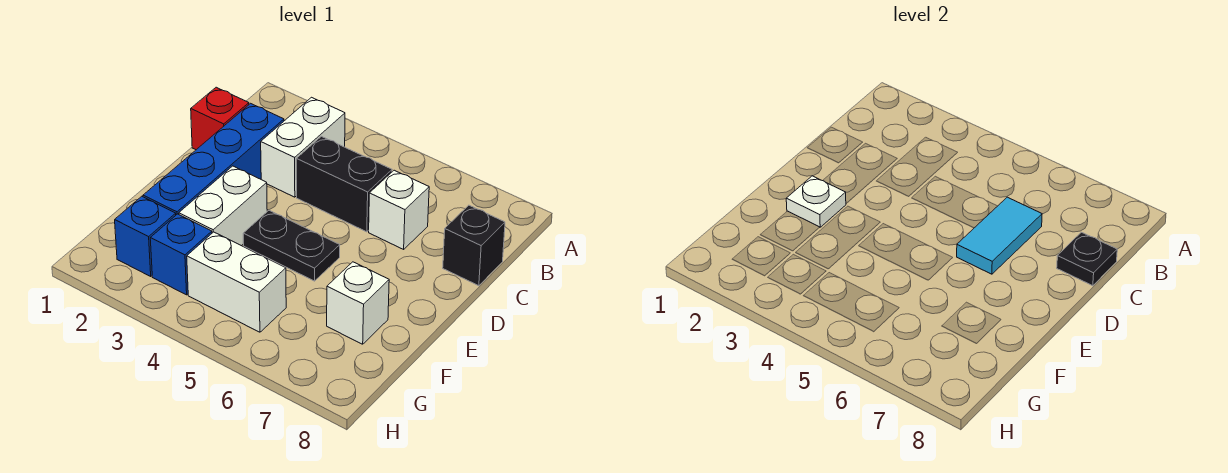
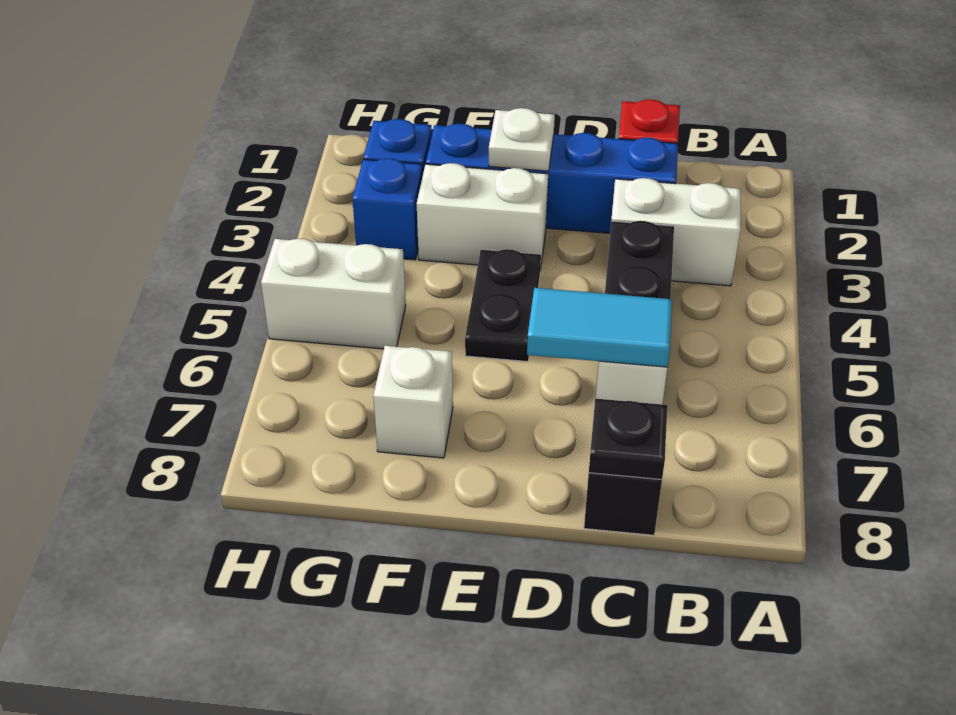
white 1x2 brick [187,232,286,332] -> white 1x2 brick turned to [261,239,406,349]

